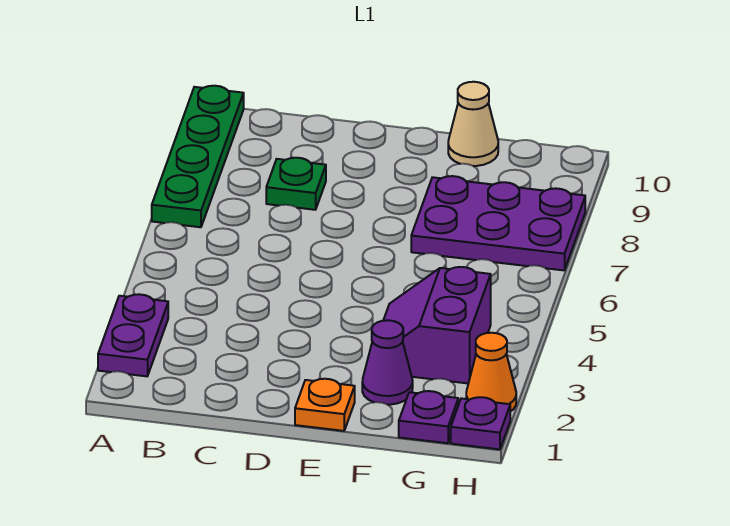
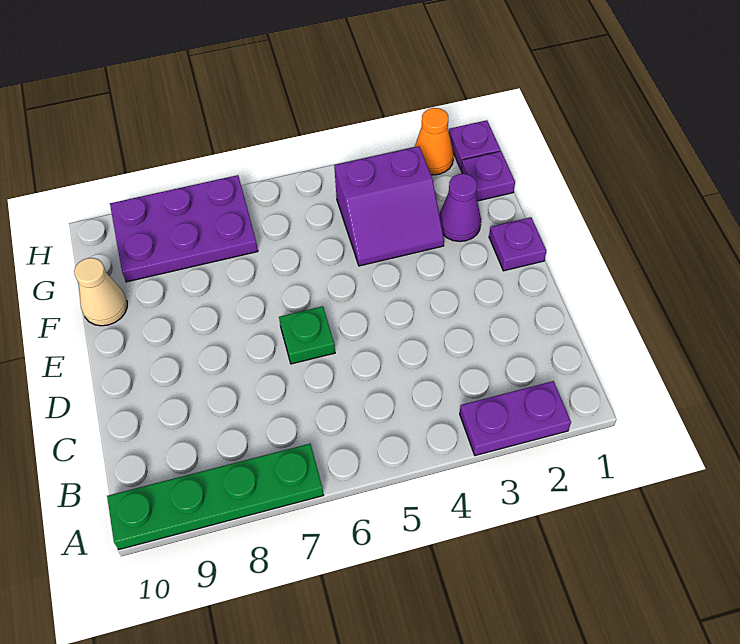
green 1x1 plate [266,158,326,210] -> green 1x1 plate moved to [279,306,335,364]
orange 1x1 plate [295,379,355,431] -> purple 1x1 plate [489,217,546,271]
purple 2x3 plate [411,176,585,270] -> purple 2x3 plate turned to [110,175,258,282]

